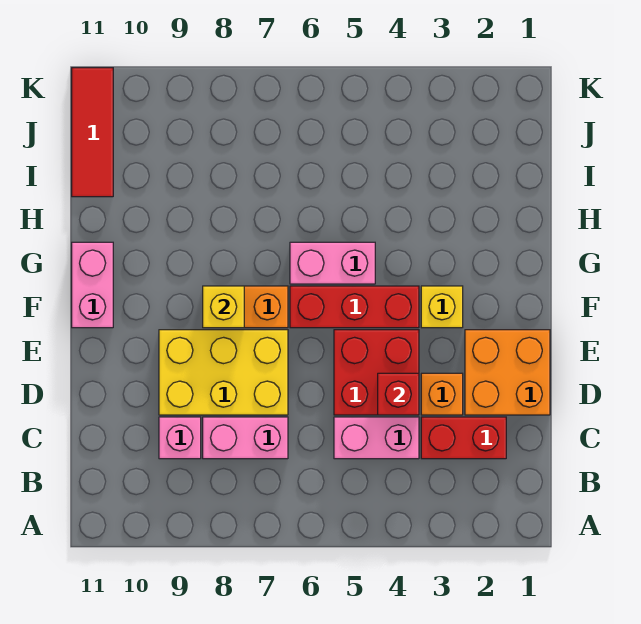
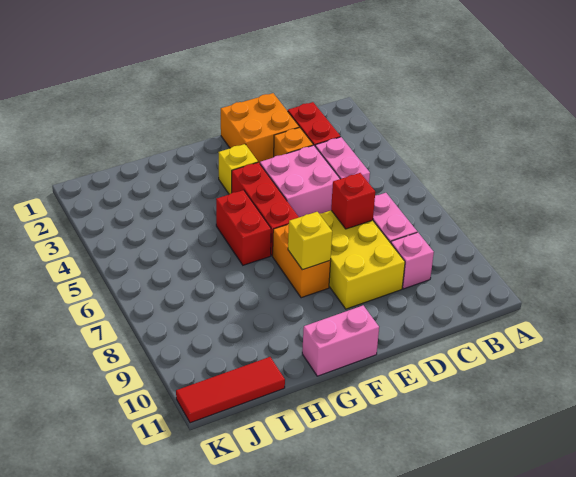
red 2x2 brick [334,330,419,415] -> pink 2x2 brick [260,145,340,217]
red 1x1 brick [378,373,419,415] -> red 1x1 brick moved to [331,173,375,229]
pink 1x2 brick [290,242,375,284] -> red 1x2 brick [216,190,271,265]

